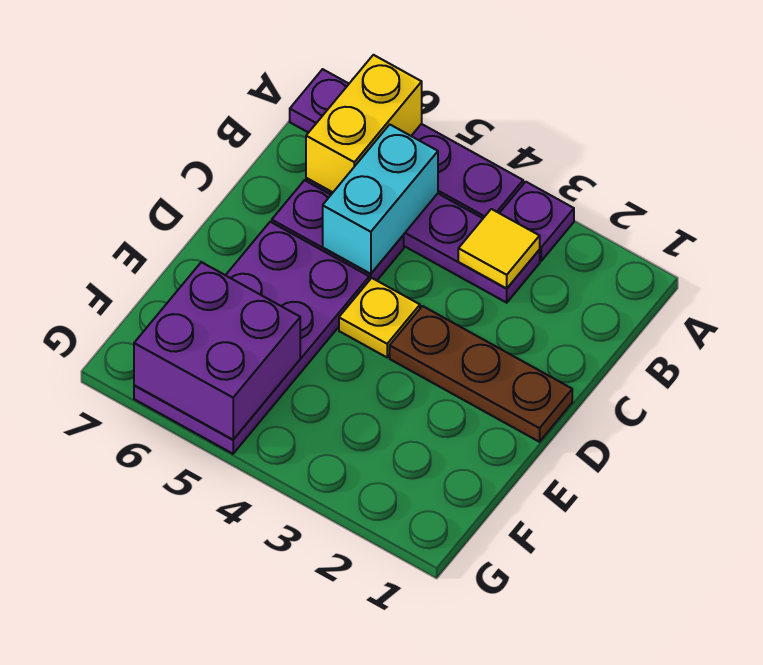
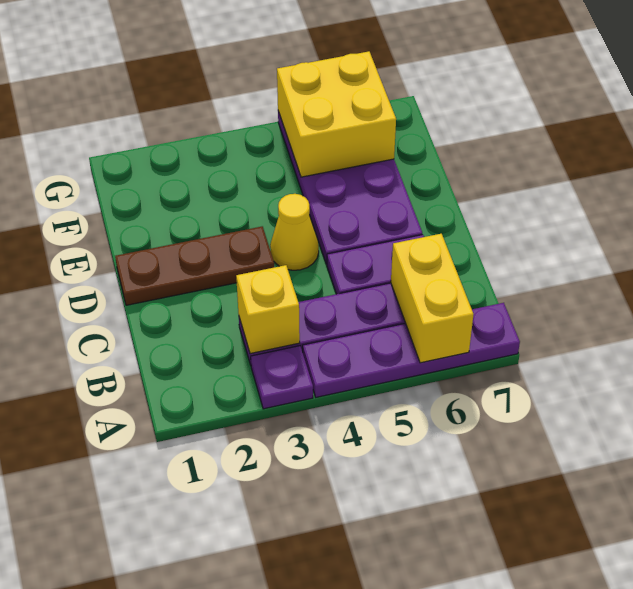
yellow 1x1 tile [458,209,540,289] -> yellow 1x1 brick [236,265,300,354]
cyan 1x2 brick [323,125,438,274] -> none
yellow 1x1 plate [339,278,420,357] -> yellow 1x1 cone [270,194,319,270]
purple 2x2 brick [134,262,300,439] -> yellow 2x2 brick [277,51,396,177]

